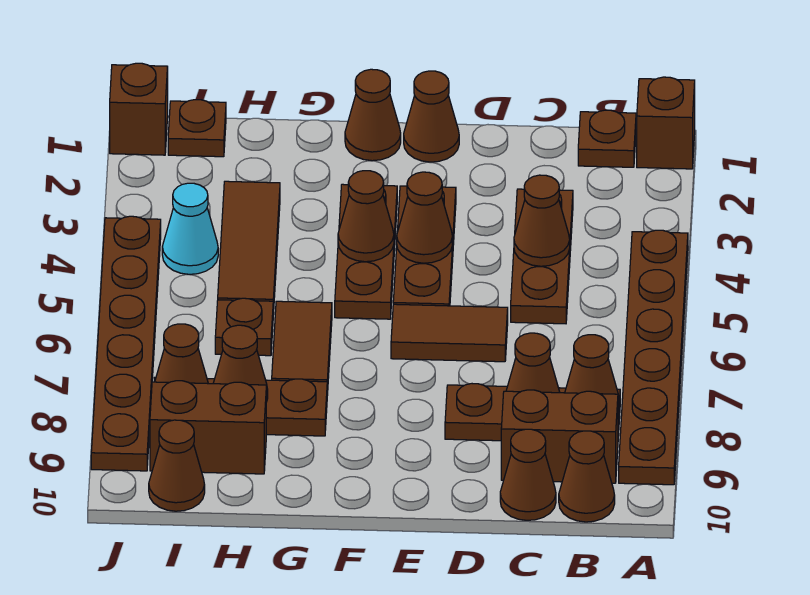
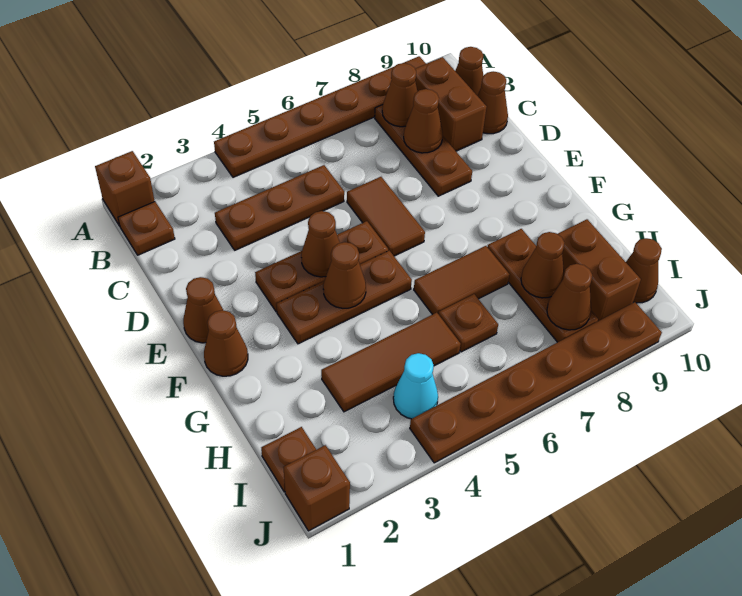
brown 1x1 cone [514,175,570,266] -> none

